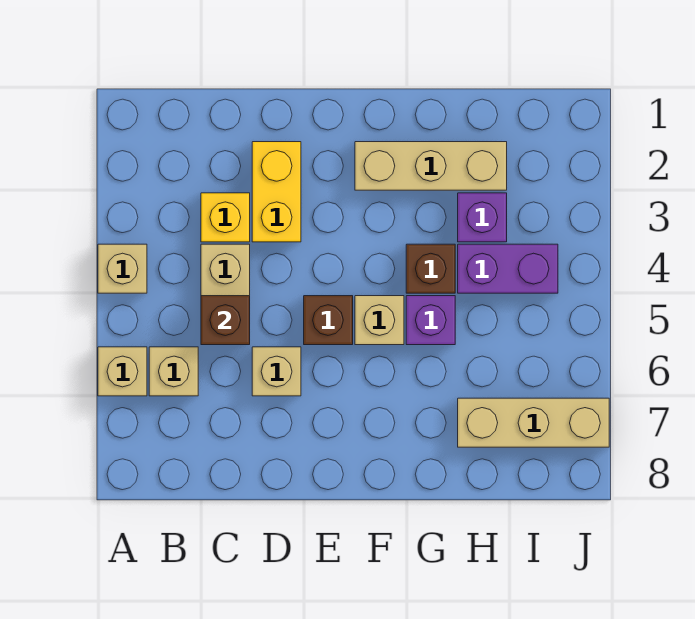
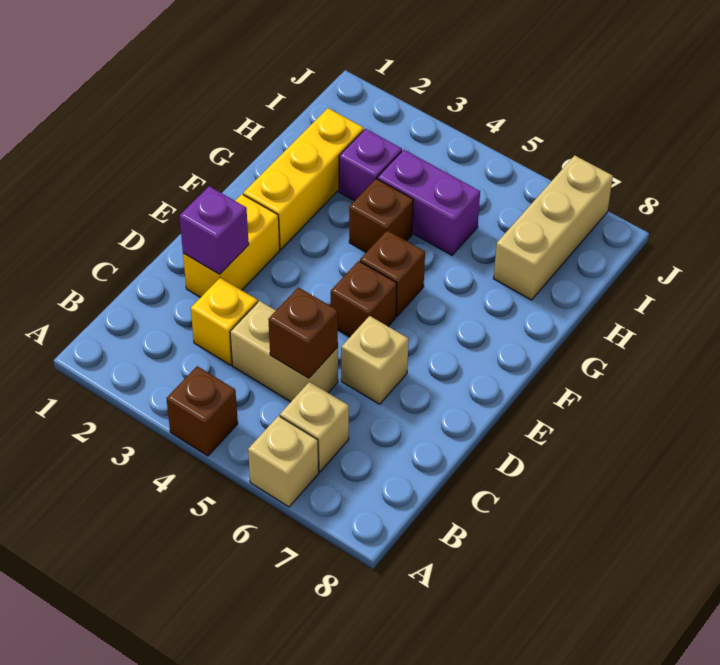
tan 1x1 brick [98,244,147,293] -> brown 1x1 brick [166,366,238,456]
yellow 1x2 brick [252,142,301,242] -> yellow 1x2 brick turned to [183,194,280,297]
tan 1x3 brick [355,142,507,190] -> yellow 1x3 brick [243,108,364,249]
tan 1x1 brick [355,296,404,345] -> brown 1x1 brick [360,230,425,316]
purple 1x1 brick [406,296,455,345] -> purple 1x1 brick moved to [179,186,249,274]
purple 1x2 brick [458,244,558,293] -> purple 1x2 brick turned to [377,150,480,255]

